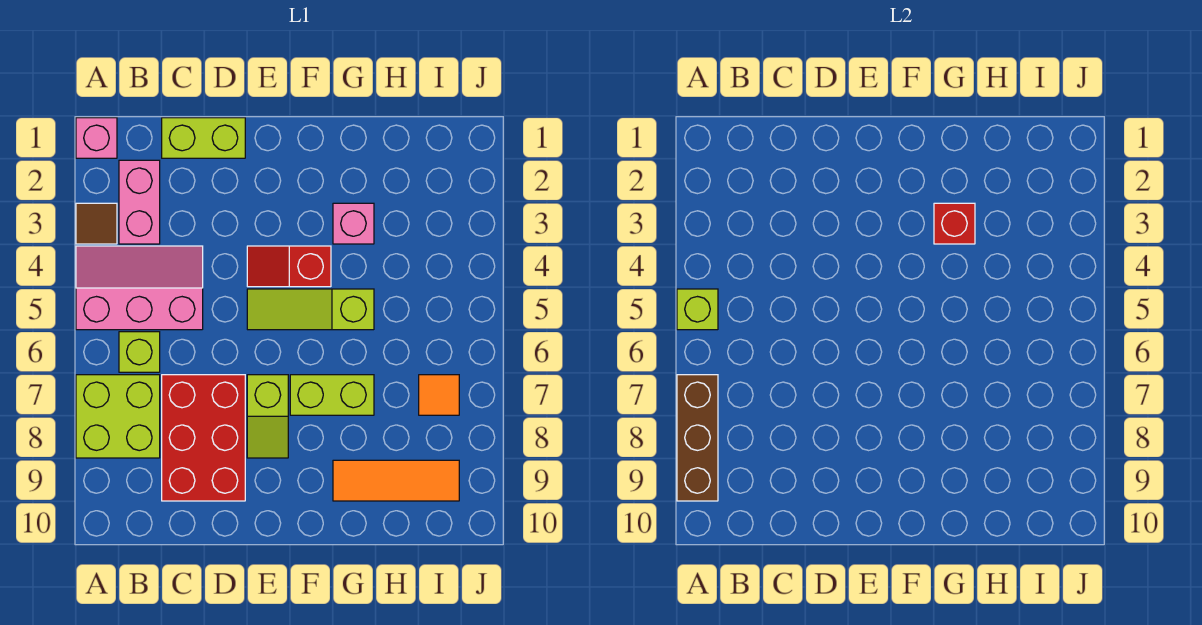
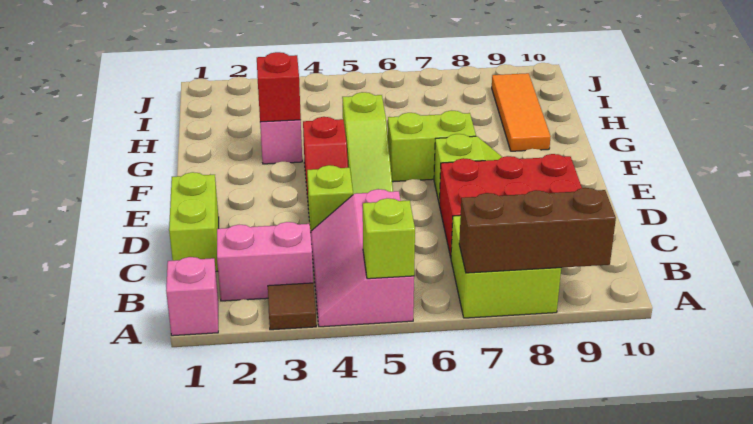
lime 1x1 brick [119,332,160,372] -> lime 1x1 brick moved to [307,165,353,232]
lime 1x2 brick [290,375,374,415] -> lime 1x2 brick turned to [388,111,476,182]
orange 1x1 tile [419,375,459,415] -> none

